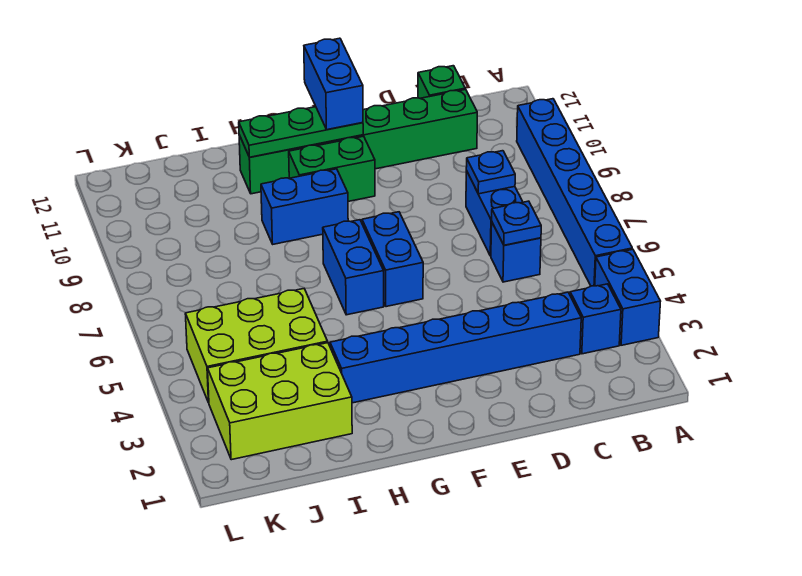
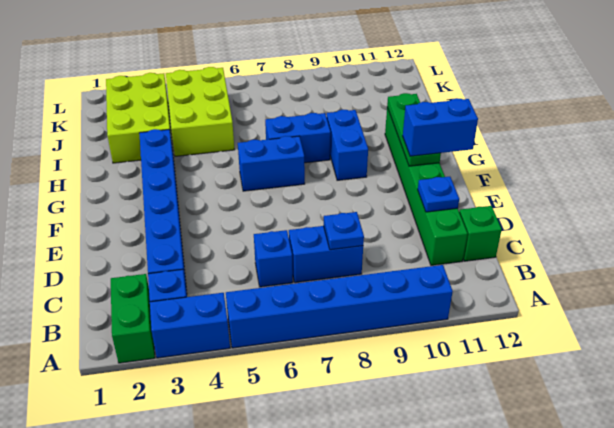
blue 1x1 plate [492,201,541,245] -> blue 1x1 plate moved to [418,177,459,212]
blue 1x2 brick [362,212,423,307] -> blue 1x2 brick moved to [265,113,331,163]
green 1x2 brick [289,136,375,201] -> green 1x2 brick moved to [111,274,155,363]

